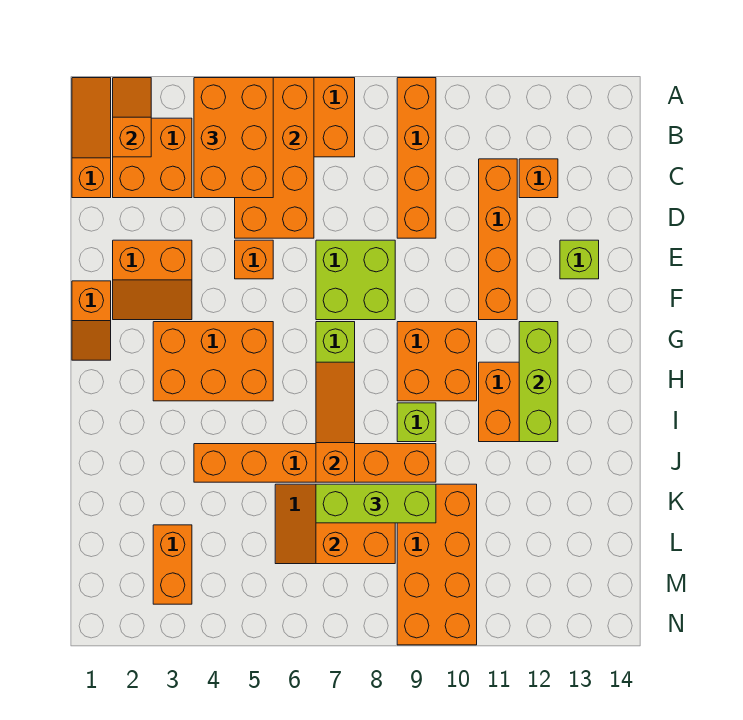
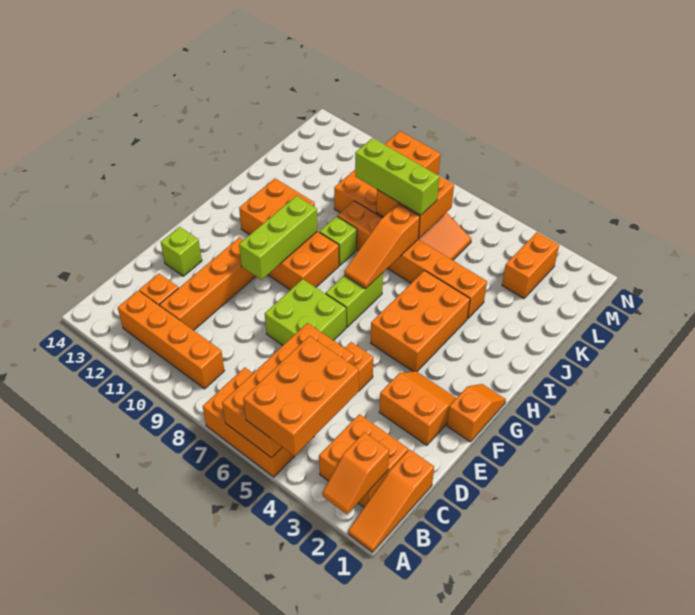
orange 1x4 brick [397,78,436,238] -> orange 1x4 brick turned to [118,291,224,389]
orange 2x3 brick [153,322,273,401] -> orange 2x3 brick turned to [370,271,470,372]
lime 1x3 brick [519,322,558,442] -> lime 1x3 brick moved to [239,196,318,280]

